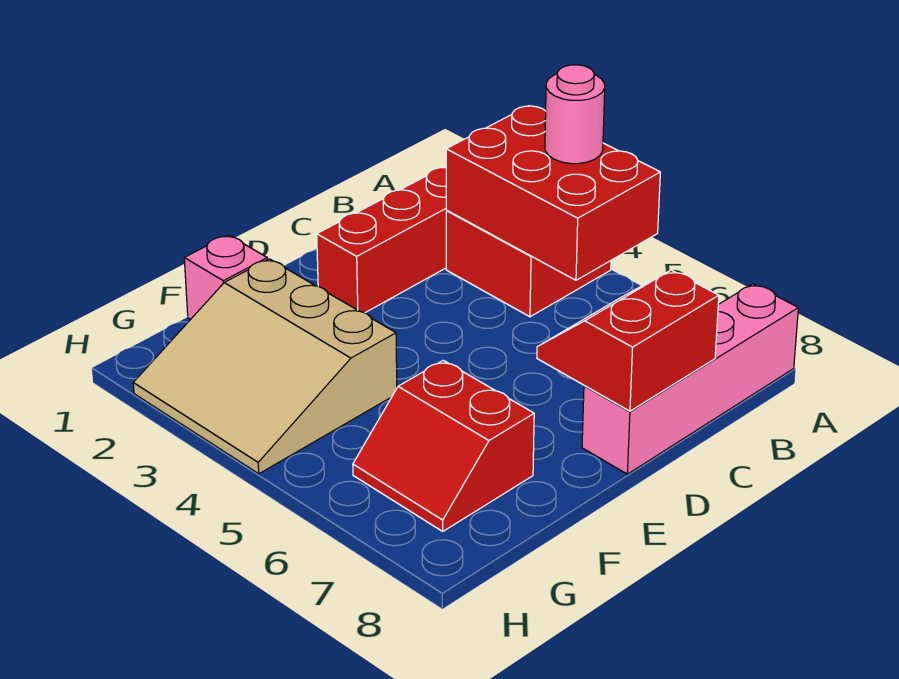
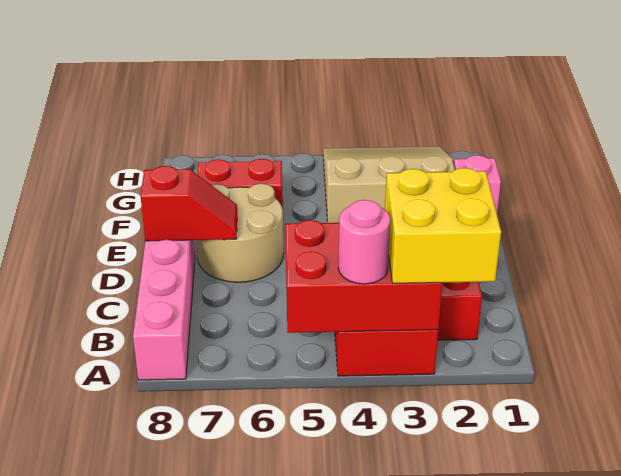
none -> yellow 2x2 brick [385,168,501,283]
red 2x2 slope [537,270,719,411] -> red 1x2 slope [141,166,237,241]
none -> tan 2x2 round brick [196,184,284,282]

